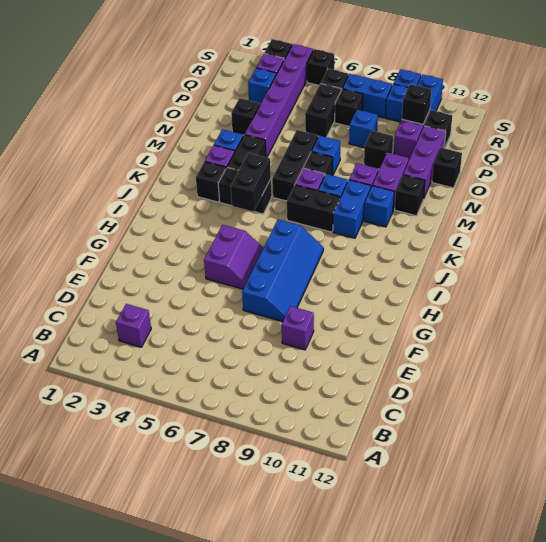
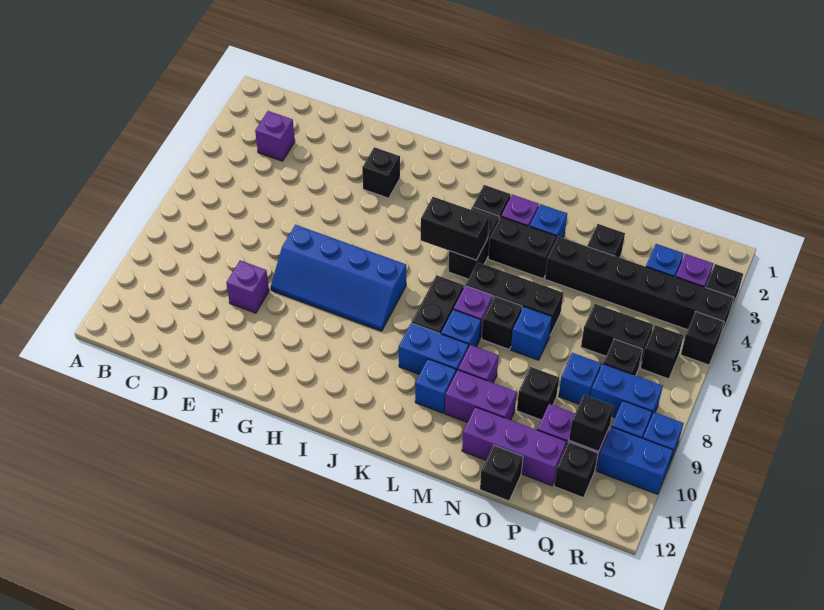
purple 2x2 slope [204,225,263,289] -> none
black 1x1 brick [395,175,425,216] -> black 1x1 brick moved to [362,147,400,198]
purple 1x6 brick [245,44,313,157] -> black 1x6 brick [545,237,734,337]
blue 1x2 brick [342,74,392,118] -> blue 1x2 brick turned to [590,364,663,417]

